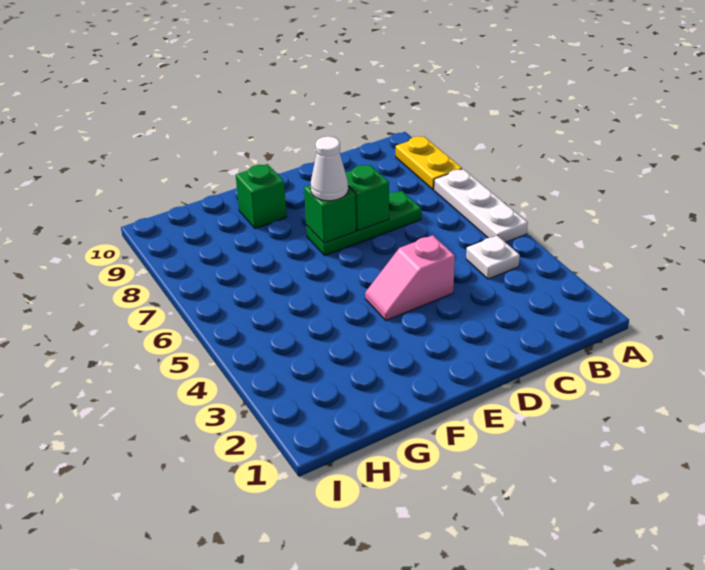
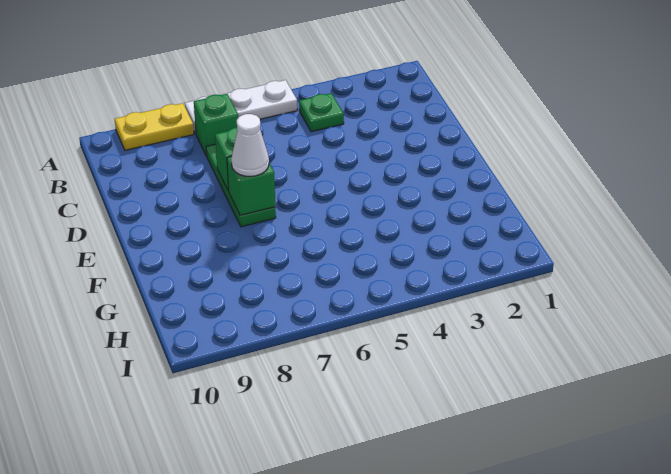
white 1x1 plate [466,235,520,279] -> green 1x1 plate [299,93,344,132]
pink 1x2 slope [365,235,455,320] -> none
green 1x1 brick [236,164,287,229] -> green 1x1 brick moved to [194,94,238,156]

